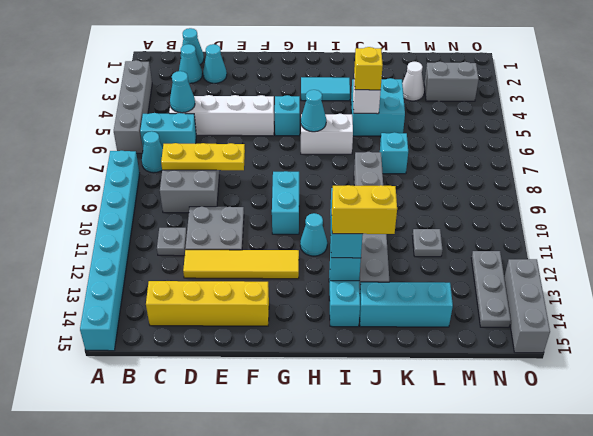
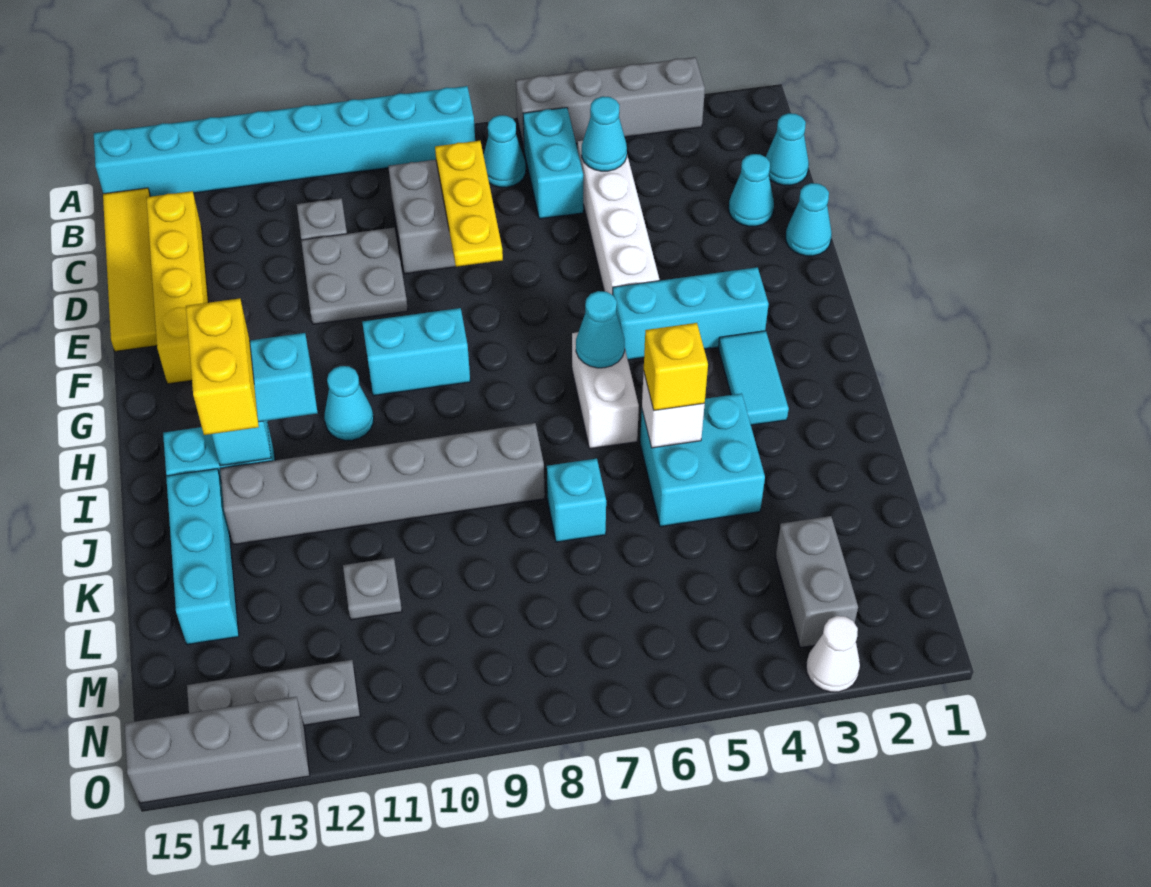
cyan 1x1 cone [179,44,202,83] -> cyan 1x1 cone moved to [785,183,832,256]
yellow 1x4 tile [183,250,299,279] -> yellow 1x4 tile moved to [103,188,157,351]
cyan 1x1 brick [275,95,300,136] -> cyan 1x3 brick [613,267,769,360]
white 1x1 cone [402,62,424,101] -> white 1x1 cone moved to [806,616,860,692]

